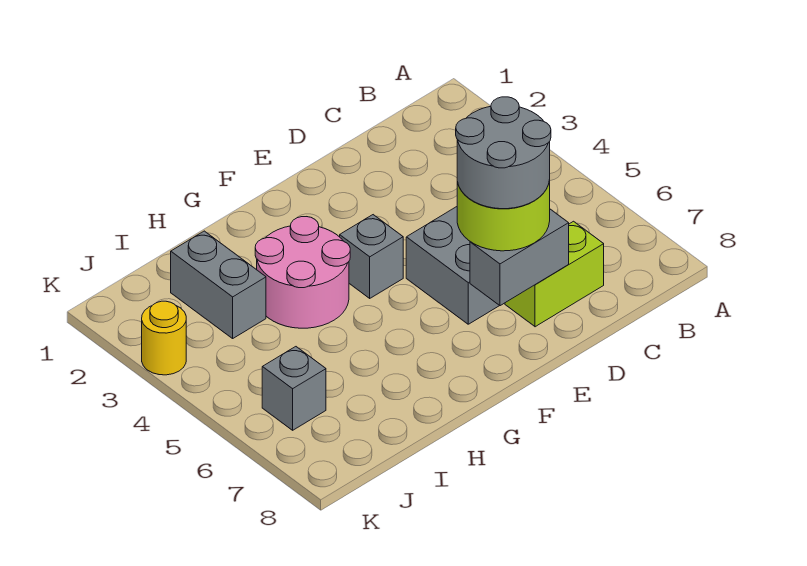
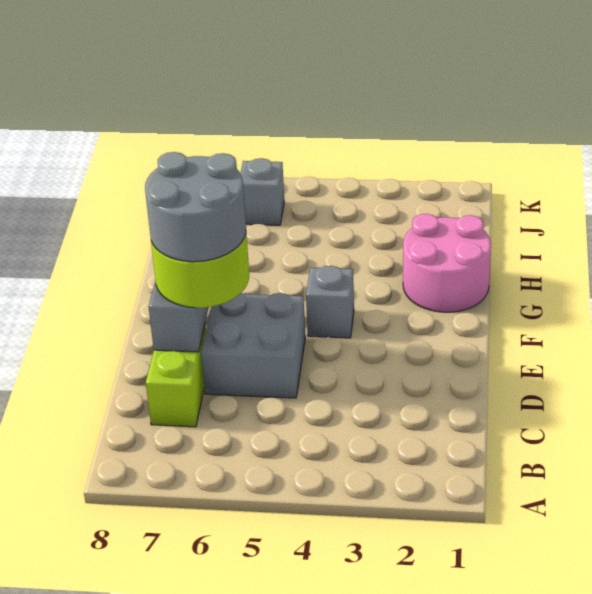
pink 2x2 round brick [255,217,350,328] -> pink 2x2 round brick moved to [403,214,491,312]
grey 1x2 brick [171,231,266,338] -> none
yellow 1x1 round brick [142,301,186,375] -> none

